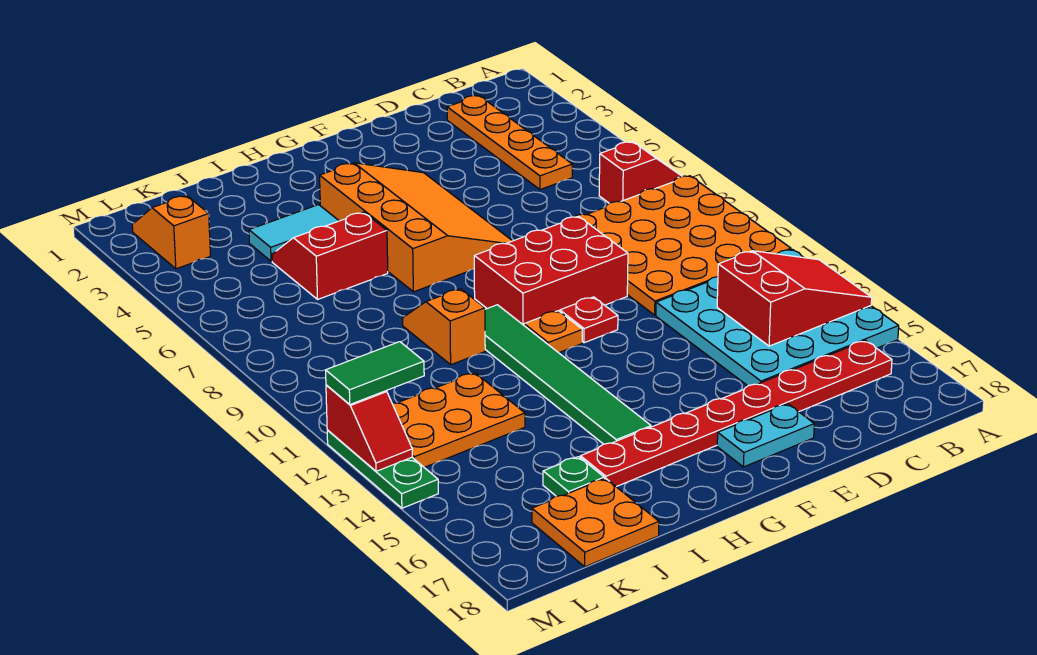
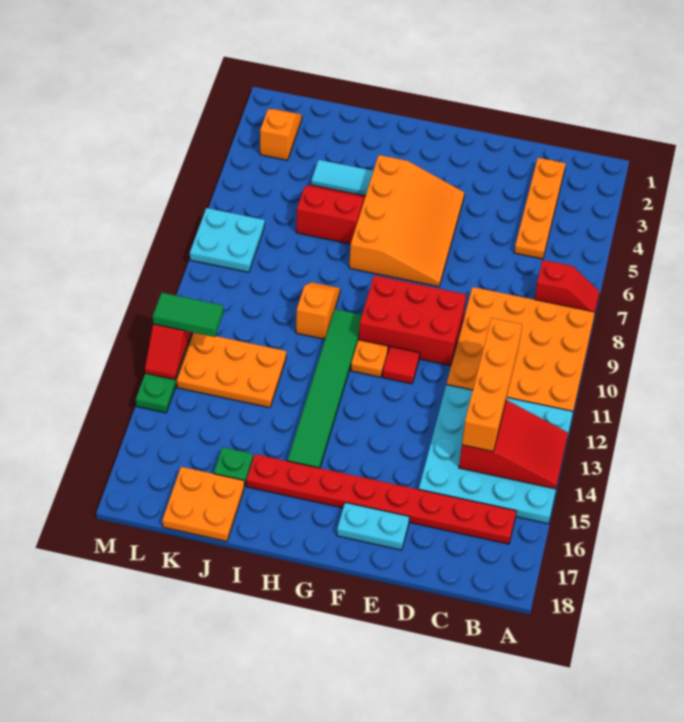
none -> orange 1x4 brick [462,318,522,452]
red 1x1 plate [560,297,618,343] -> red 1x1 tile [382,347,420,384]
none -> cyan 2x2 plate [190,208,265,272]

